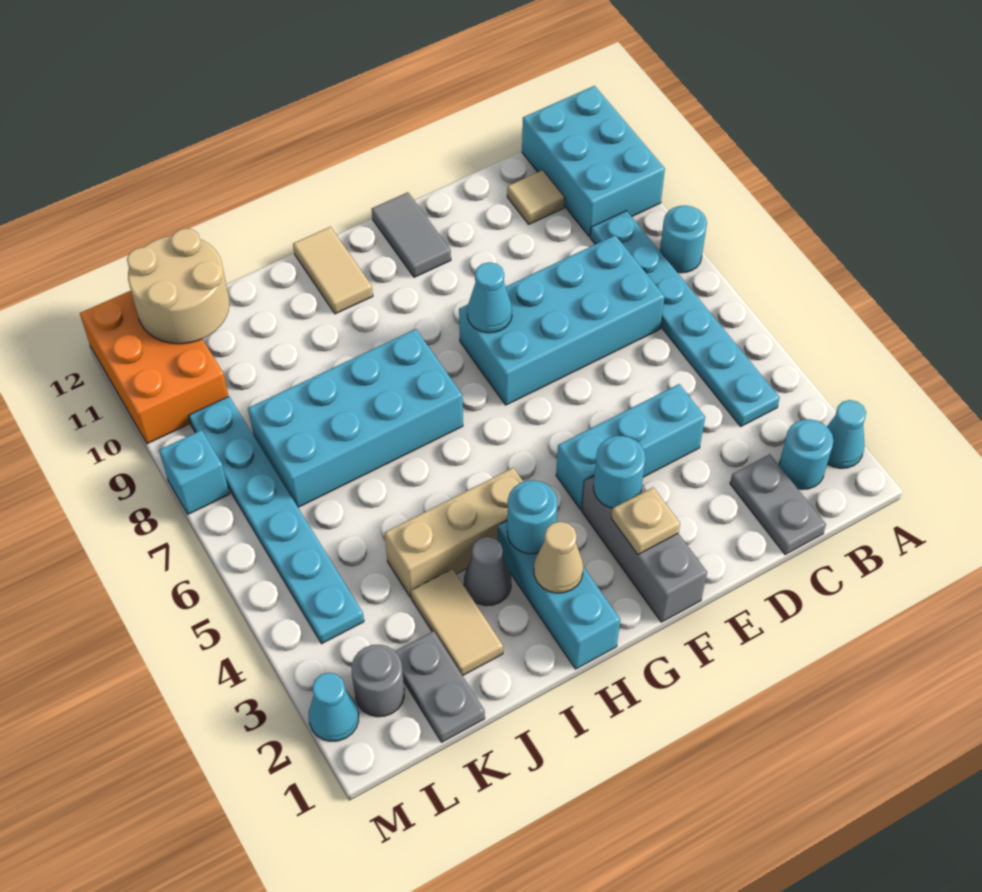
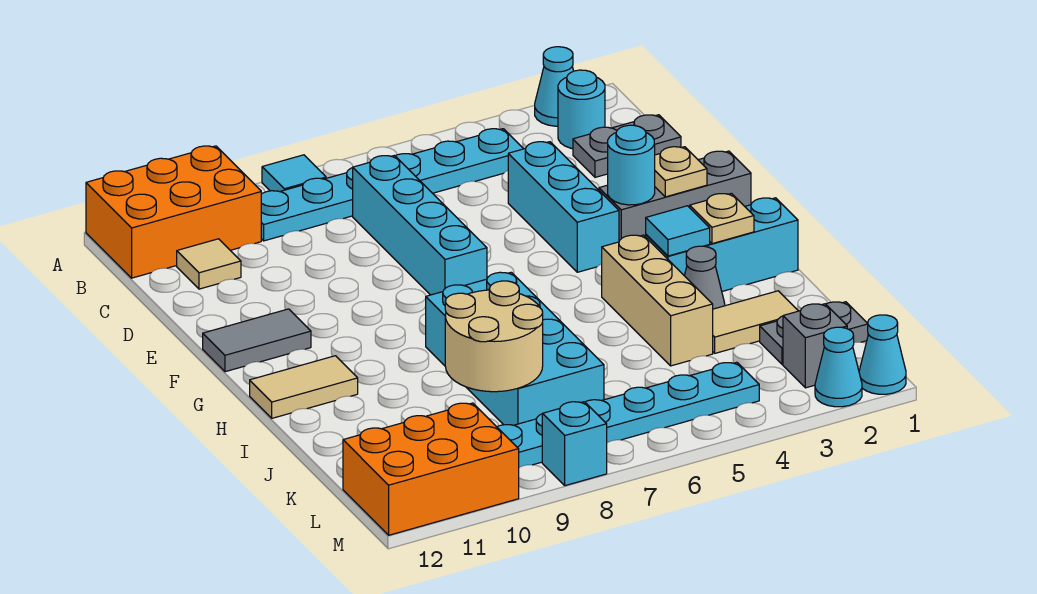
cyan 1x1 round brick [660,205,707,273] -> cyan 1x1 tile [262,155,326,192]
cyan 2x3 brick [522,86,665,237] -> orange 2x3 brick [86,146,261,278]
cyan 2x4 brick [459,235,665,405] -> cyan 1x4 brick [353,155,487,295]
cyan 1x1 cone [467,262,512,333] -> cyan 1x1 cone moved to [859,315,906,394]
tan 1x1 cone [534,522,583,593] -> tan 1x1 plate [690,193,754,244]
cyan 1x1 round brick [507,480,558,554] -> cyan 1x1 tile [646,206,710,256]
tan 2x2 round brick [127,228,230,344] -> tan 2x2 round brick moved to [445,281,543,392]
grey 1x1 round brick [351,645,404,717] -> grey 1x1 brick [783,304,847,388]

